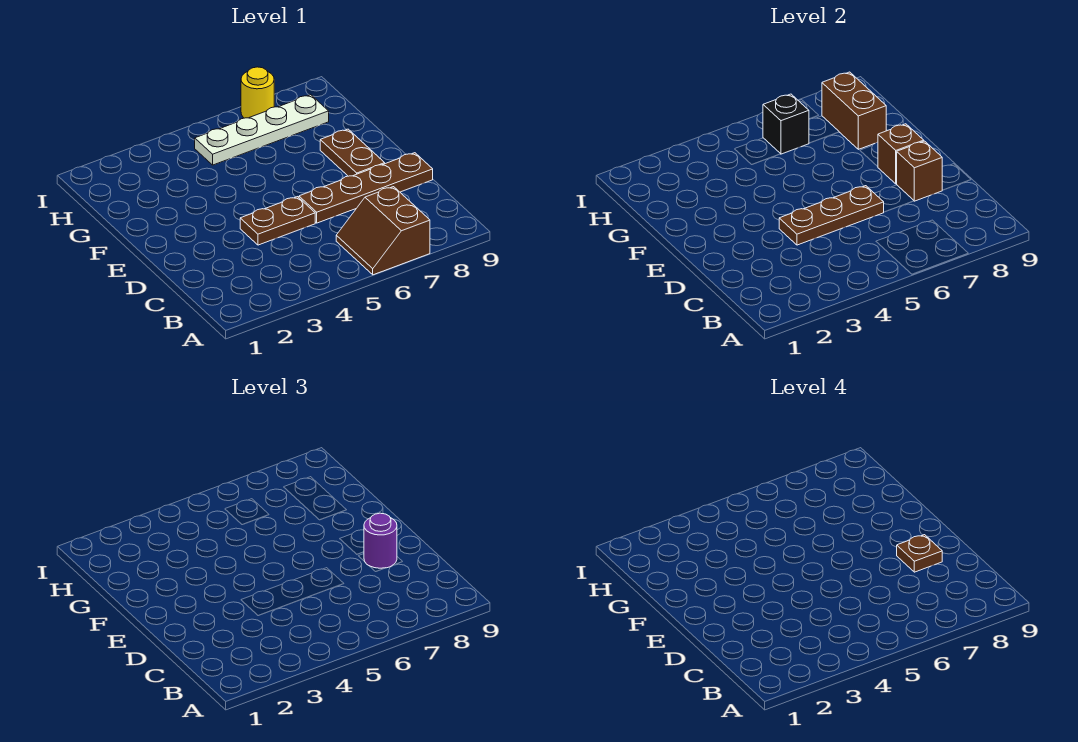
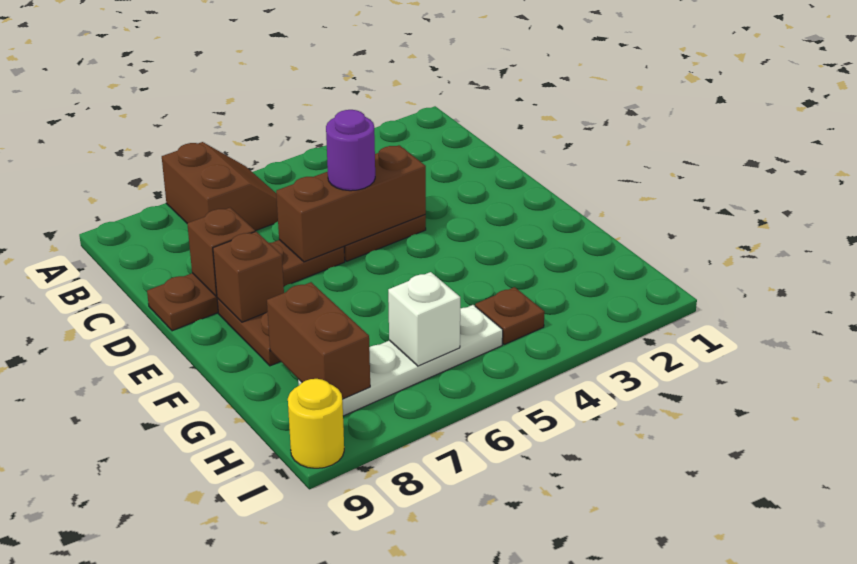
brown 1x3 plate [779,186,884,245] -> brown 1x3 brick [276,145,426,262]
purple 1x1 round brick [364,513,397,568] -> purple 1x1 round brick moved to [326,110,375,191]
brown 1x1 plate [897,535,942,572] -> brown 1x1 plate moved to [475,287,545,344]
black 1x1 brick [763,94,809,154] -> white 1x1 brick [388,272,460,366]
yellow 1x1 round brick [241,67,274,118] -> yellow 1x1 round brick moved to [288,379,344,468]

